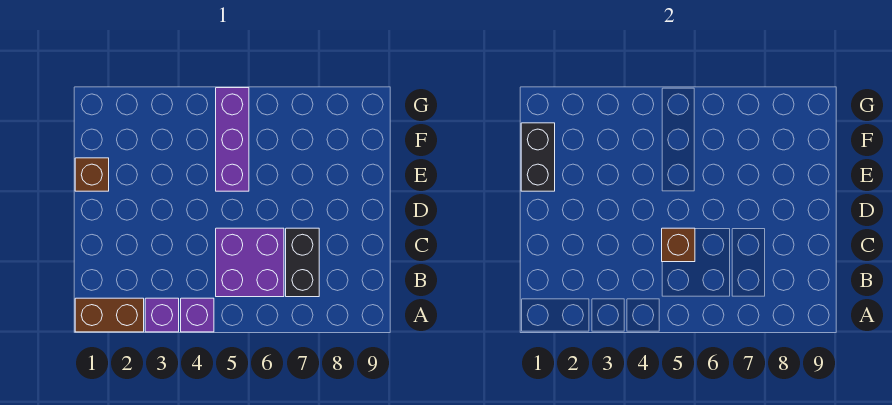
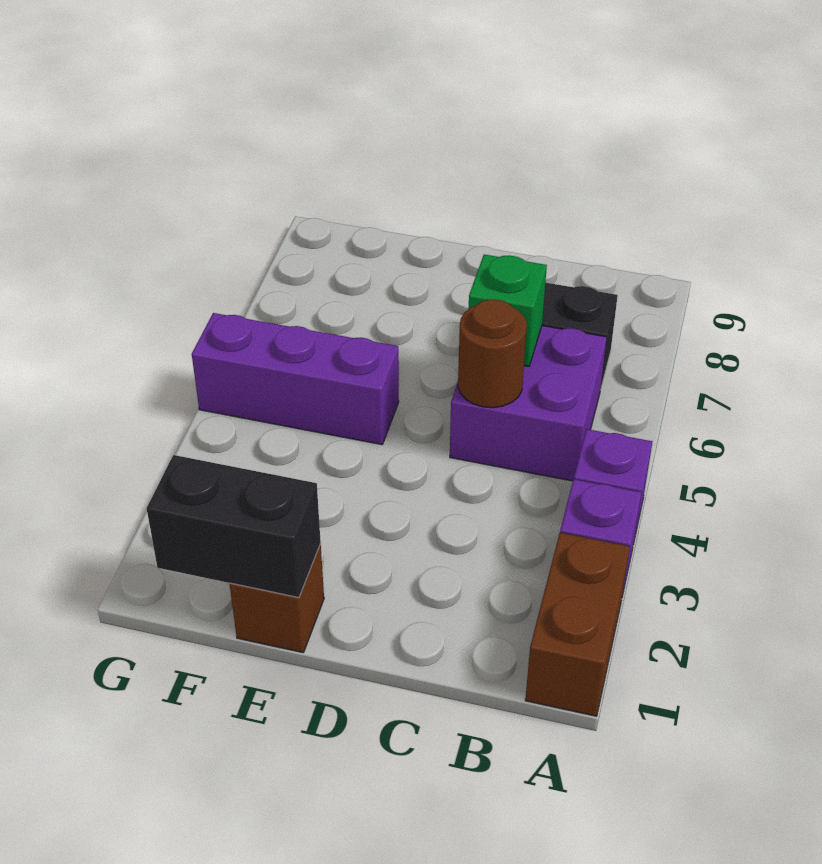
brown 1x1 brick [662,228,695,262] -> brown 1x1 round brick [458,299,527,408]
none -> green 1x1 brick [469,254,547,366]

